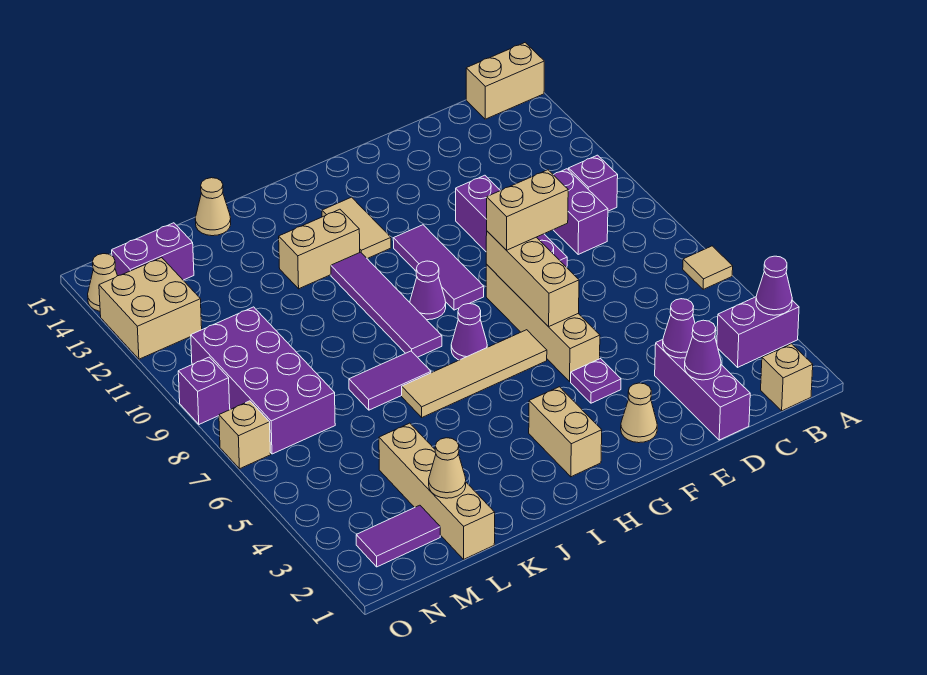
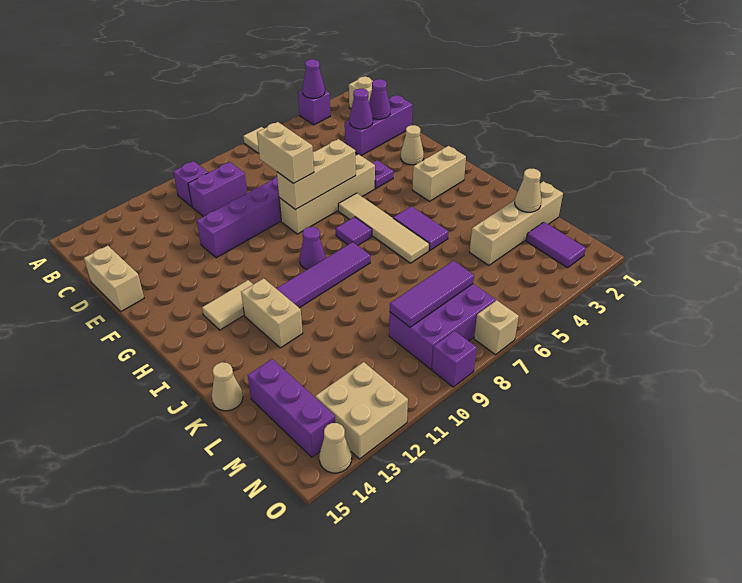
purple 1x2 brick [717,297,799,367] -> purple 1x1 brick [298,90,330,125]
tan 1x2 brick [466,43,544,119] -> tan 1x2 brick moved to [84,246,144,312]
purple 1x3 tile [393,225,484,310] -> purple 1x3 tile moved to [390,261,474,327]
purple 1x1 cone [451,304,487,360] -> purple 1x1 tile [336,217,372,246]
purple 1x2 tile [349,351,431,410] -> purple 1x2 tile moved to [393,206,449,251]
purple 2x4 brick [191,307,335,454] -> purple 2x3 brick [389,284,496,369]
purple 1x2 brick [111,223,194,280] -> purple 1x3 brick [248,359,335,457]

